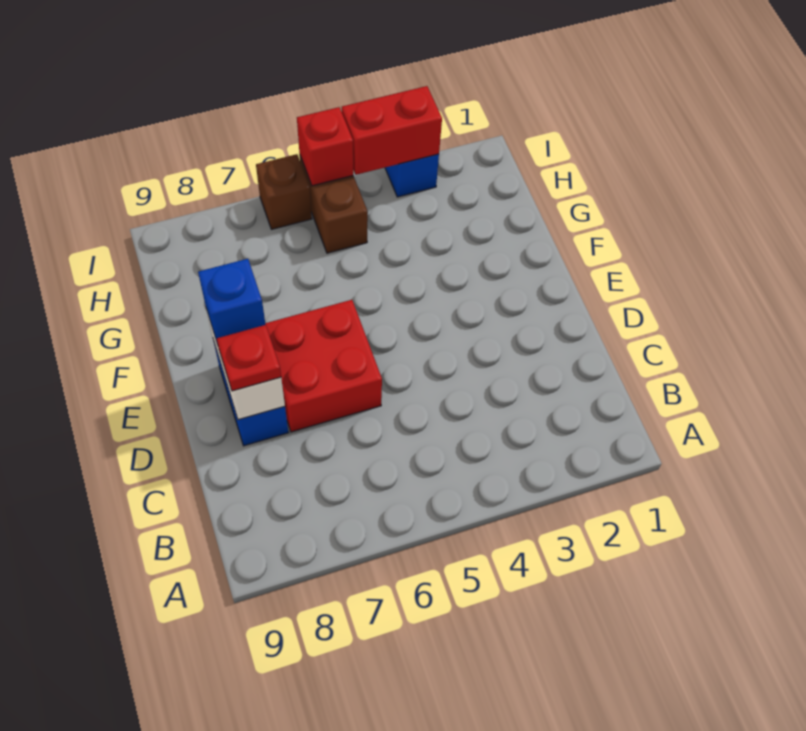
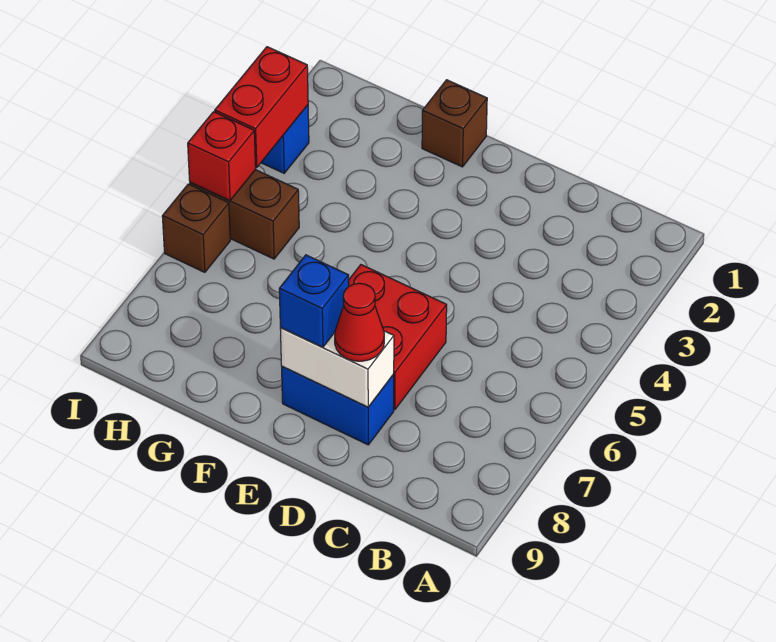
red 1x1 plate [217,325,281,391] -> red 1x1 cone [335,283,384,361]
none -> brown 1x1 brick [422,80,487,167]

